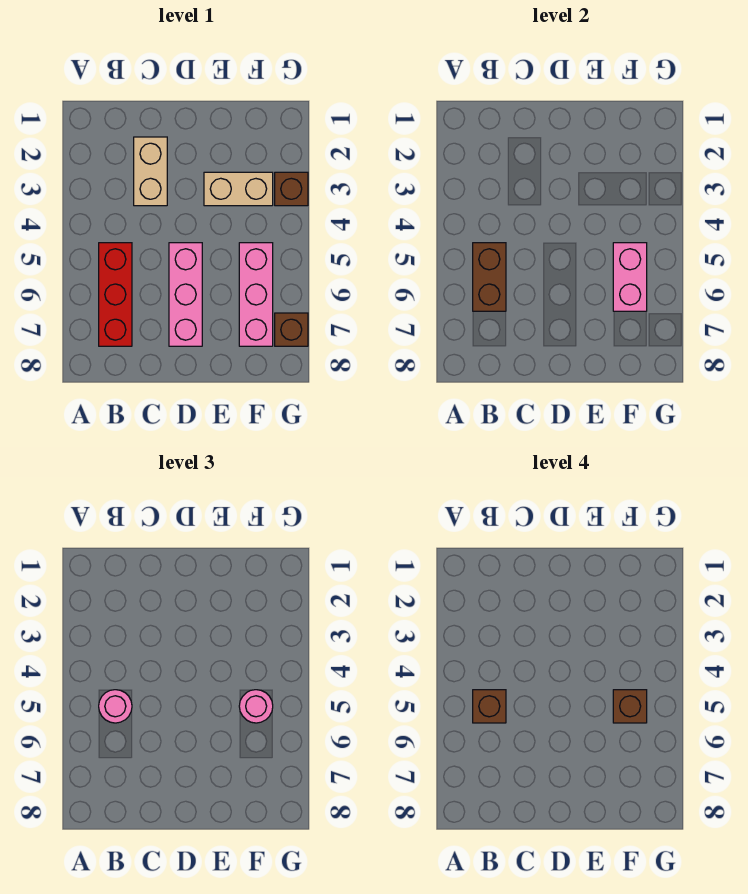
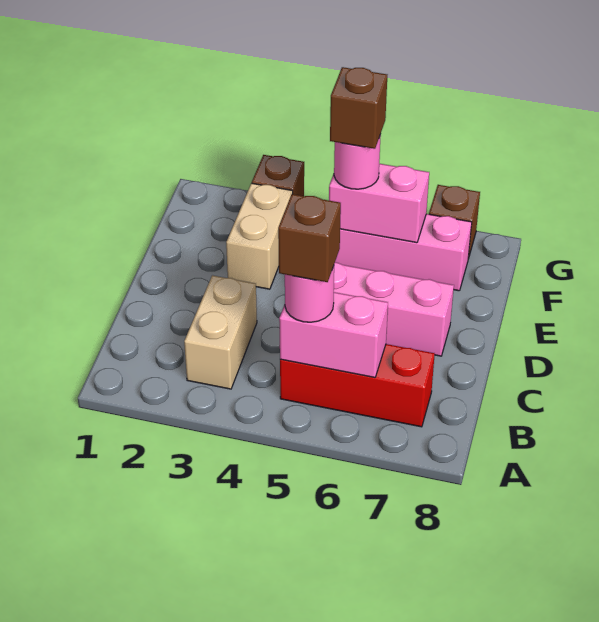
brown 1x2 brick [473,243,506,311] -> pink 1x2 brick [279,292,388,377]
tan 1x2 brick [134,137,167,206] -> tan 1x2 brick turned to [184,275,257,389]

